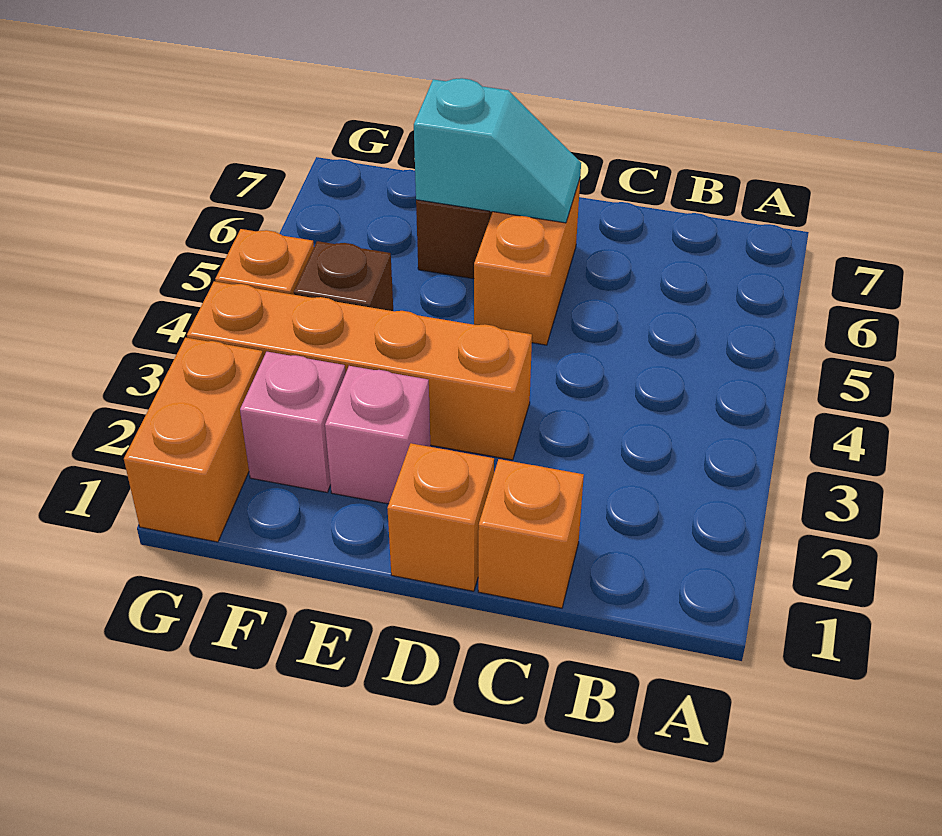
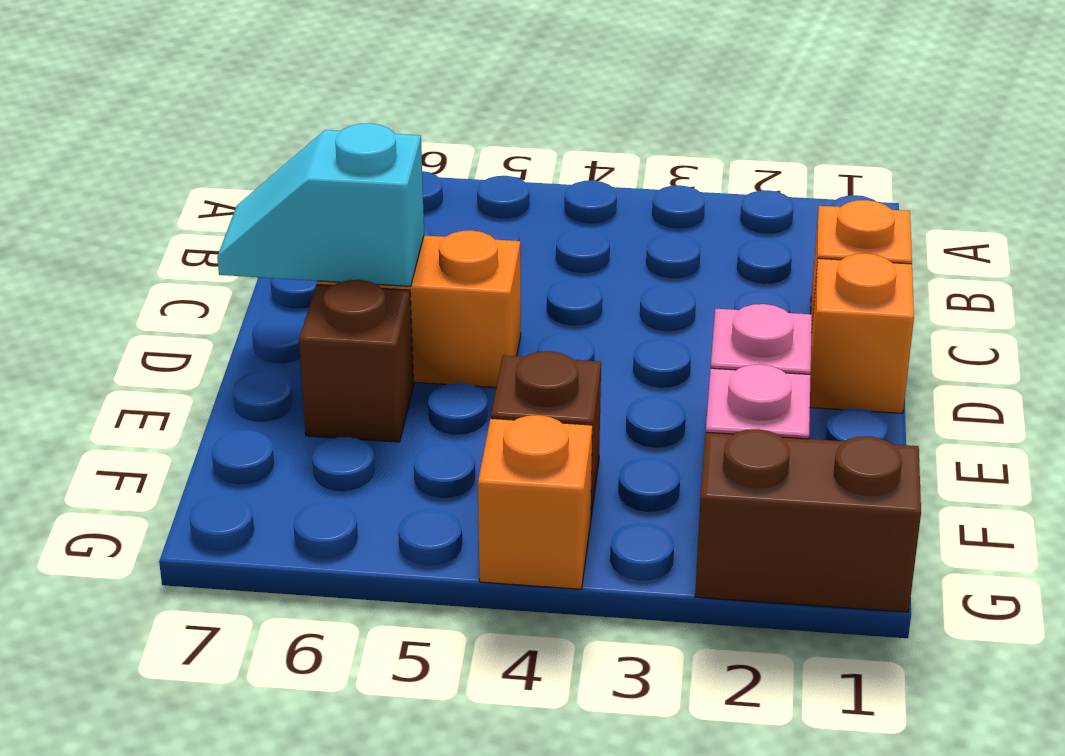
orange 1x4 brick [187,281,532,460] -> none
cyan 1x2 slope [414,78,581,223] -> cyan 1x2 slope turned to [217,123,424,286]
orange 1x2 brick [124,338,263,542] -> brown 1x2 brick [695,429,921,612]

